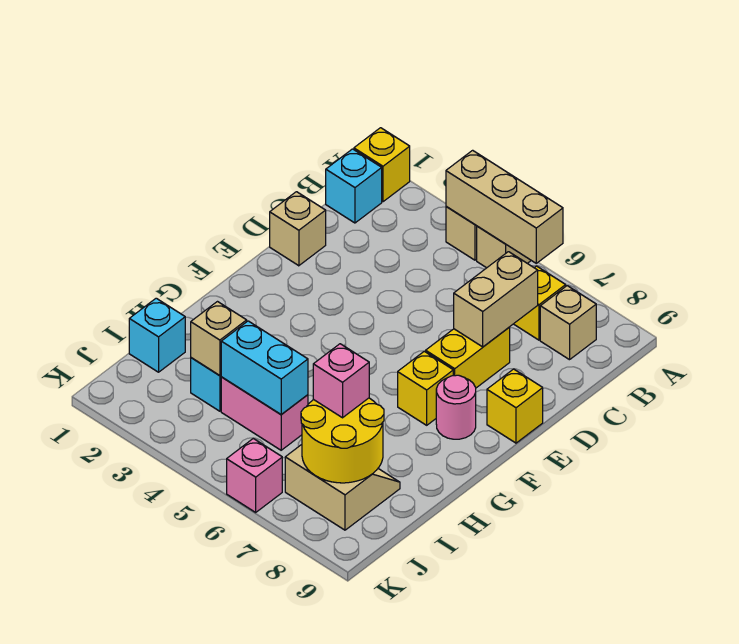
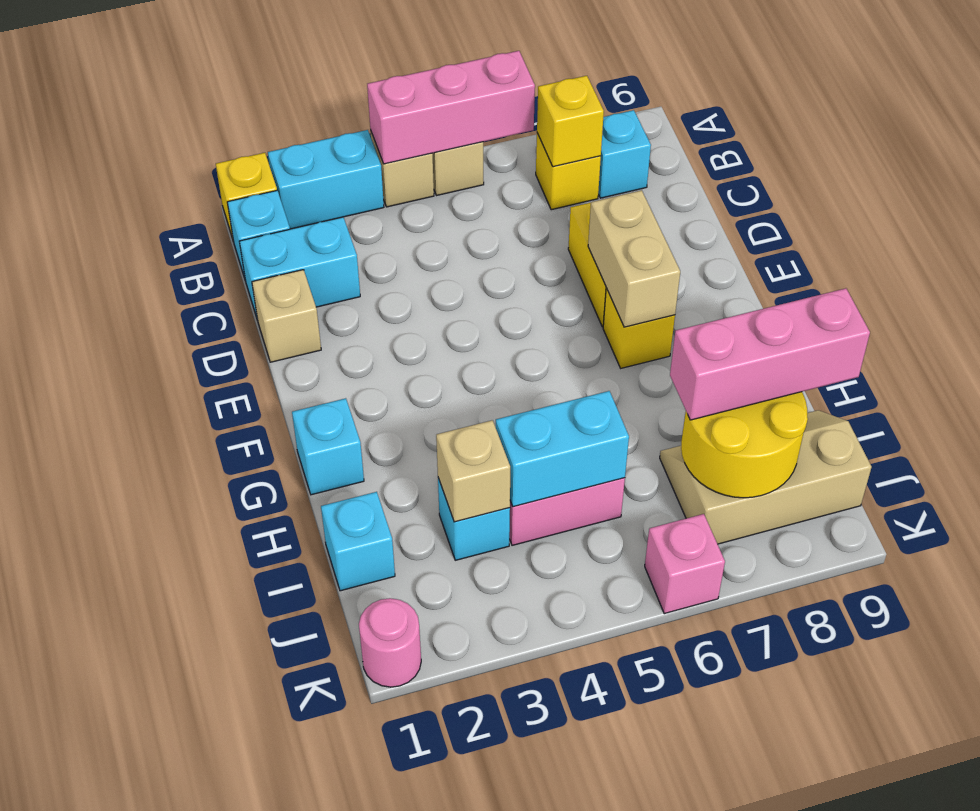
none -> cyan 1x2 brick [268,130,384,229]
tan 1x3 brick [446,150,563,263] -> pink 1x3 brick [367,51,535,164]
tan 1x1 brick [540,286,596,360] -> cyan 1x1 brick [598,110,651,198]
none -> cyan 1x2 brick [239,217,360,320]
tan 1x2 brick [454,252,538,347] -> tan 1x2 brick moved to [588,190,680,327]
yellow 1x1 brick [487,369,543,443] -> yellow 1x1 brick moved to [537,76,604,167]
pink 1x1 round brick [436,375,476,439] -> pink 1x1 round brick moved to [359,598,421,687]
none -> cyan 1x1 brick [292,398,364,495]
tan 2x2 slope [285,445,400,530] -> tan 2x3 slope [660,410,872,544]
pink 1x1 brick [313,344,369,418] -> pink 1x3 brick [670,288,870,420]

